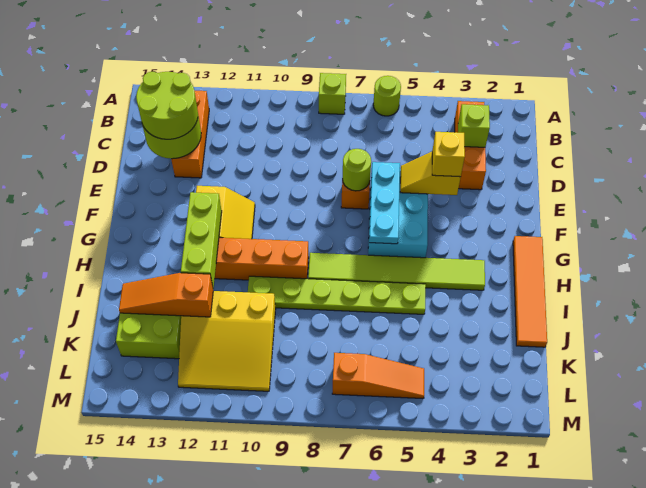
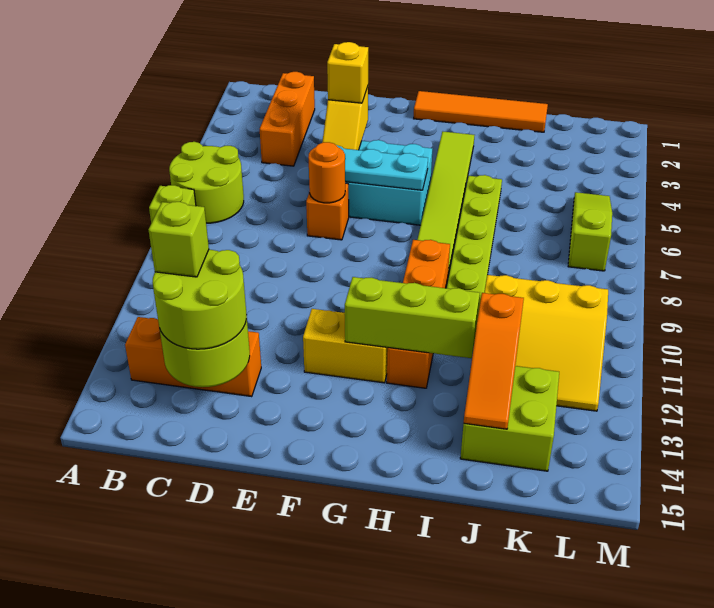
lime 1x1 round brick [373,76,401,116] -> lime 2x2 round brick [169,142,244,223]
orange 1x3 brick [455,101,486,190] -> orange 1x3 brick turned to [260,72,315,166]
lime 1x1 brick [458,104,490,147] -> lime 1x1 brick moved to [149,202,209,277]
lime 1x1 round brick [342,149,371,191] -> orange 1x1 round brick [308,142,345,203]
yellow 3x3 slope [178,291,276,391] -> yellow 3x3 slope turned to [484,275,608,411]
orange 1x3 slope [332,353,424,399] -> lime 1x3 slope [568,192,612,271]

